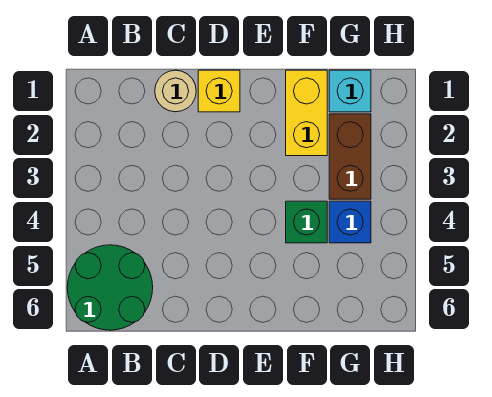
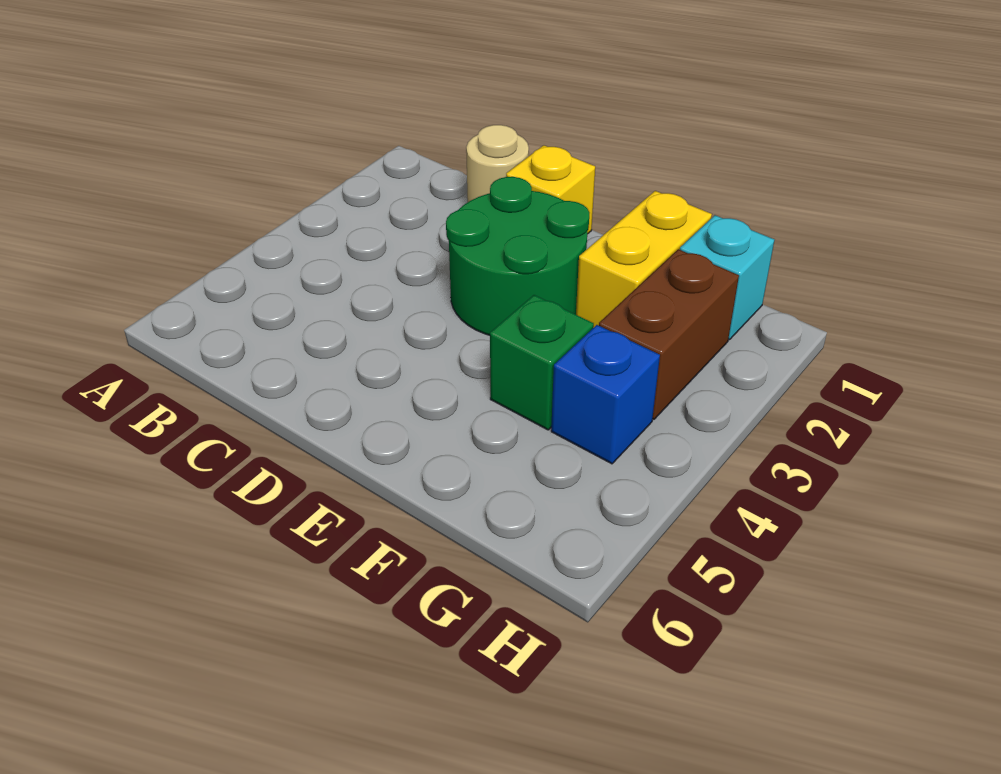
green 2x2 round brick [67,245,153,330] -> green 2x2 round brick moved to [446,177,589,335]

